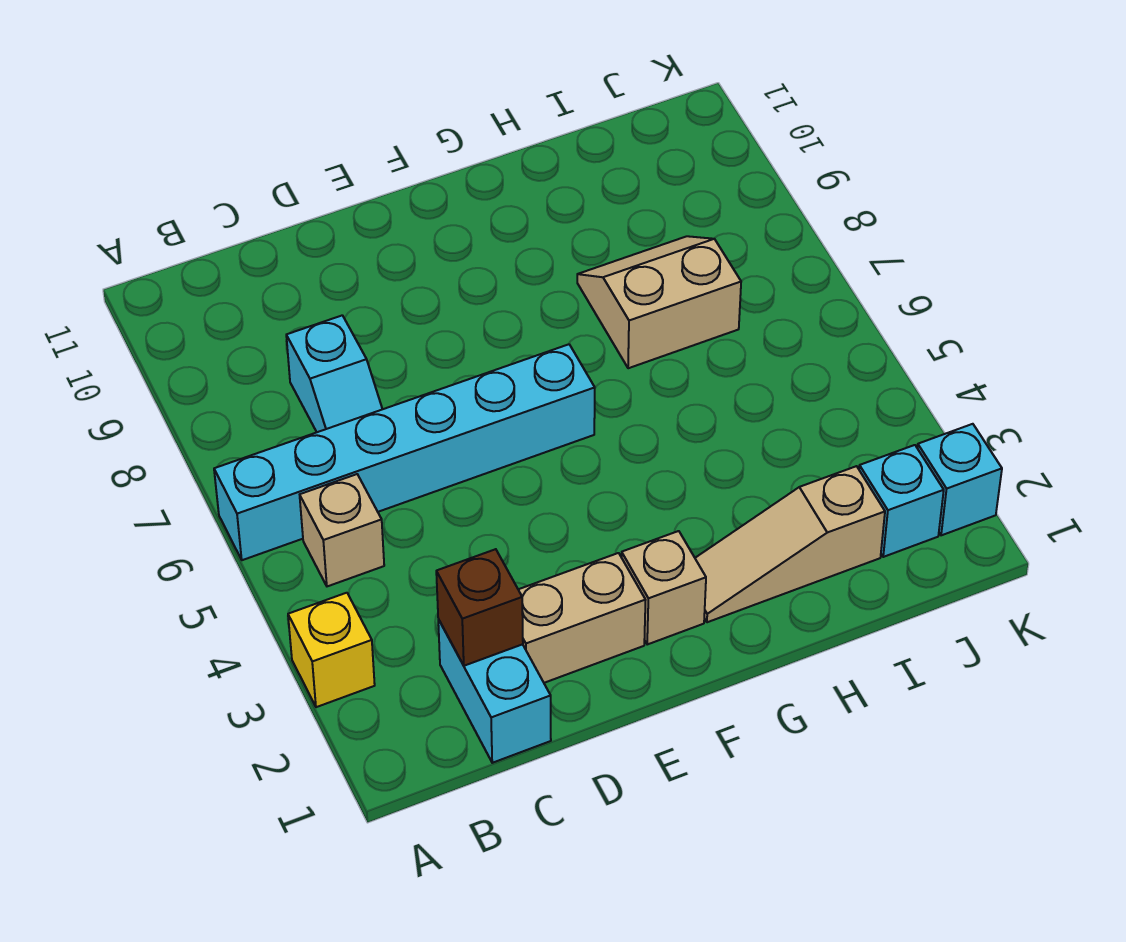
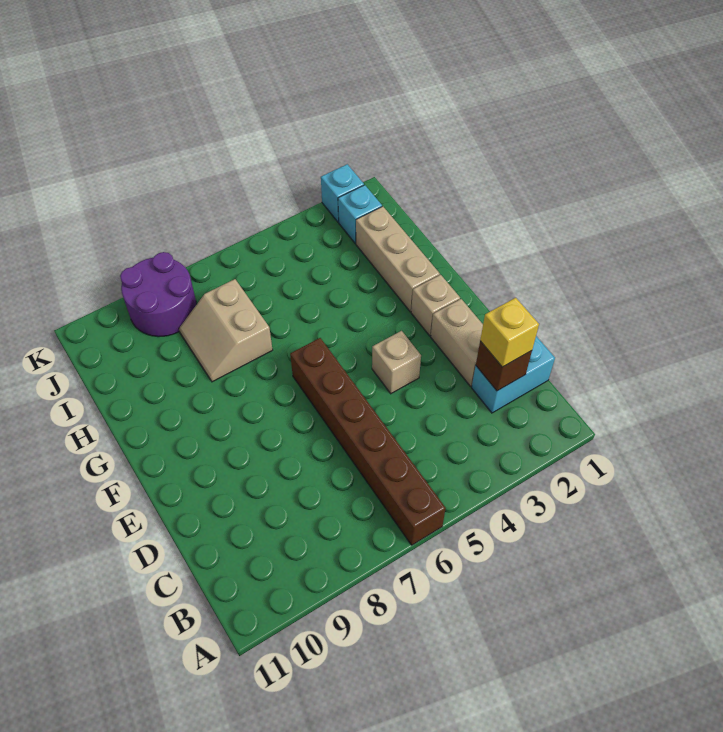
yellow 1x1 brick [288,593,375,707] -> yellow 1x1 brick moved to [480,298,539,367]
cyan 1x6 brick [214,344,595,560] -> brown 1x6 brick [290,338,446,545]
tan 1x1 brick [300,474,384,586] -> tan 1x1 brick moved to [372,331,421,394]
cyan 1x2 slope [286,315,382,432] -> none
tan 1x3 slope [695,466,885,622] -> tan 1x3 brick [356,207,440,312]
none -> purple 2x2 round brick [120,252,197,337]

